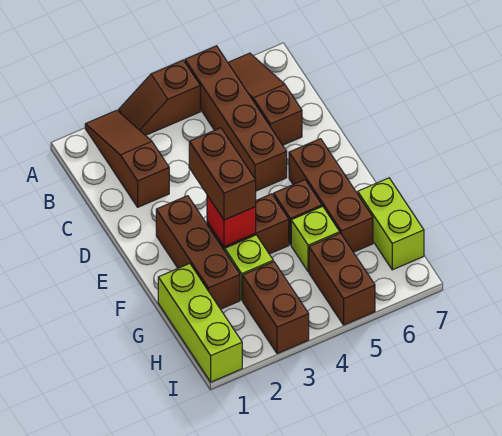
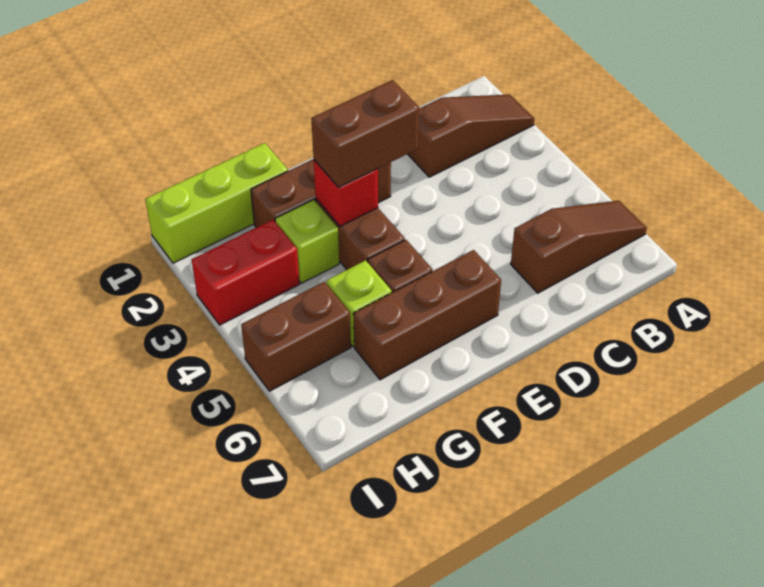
brown 1x2 slope [119,60,200,135] -> none
brown 1x4 brick [185,46,287,191] -> none
lime 1x2 brick [358,178,424,270] -> none
brown 1x2 brick [243,262,309,354] -> red 1x2 brick [192,220,300,325]

